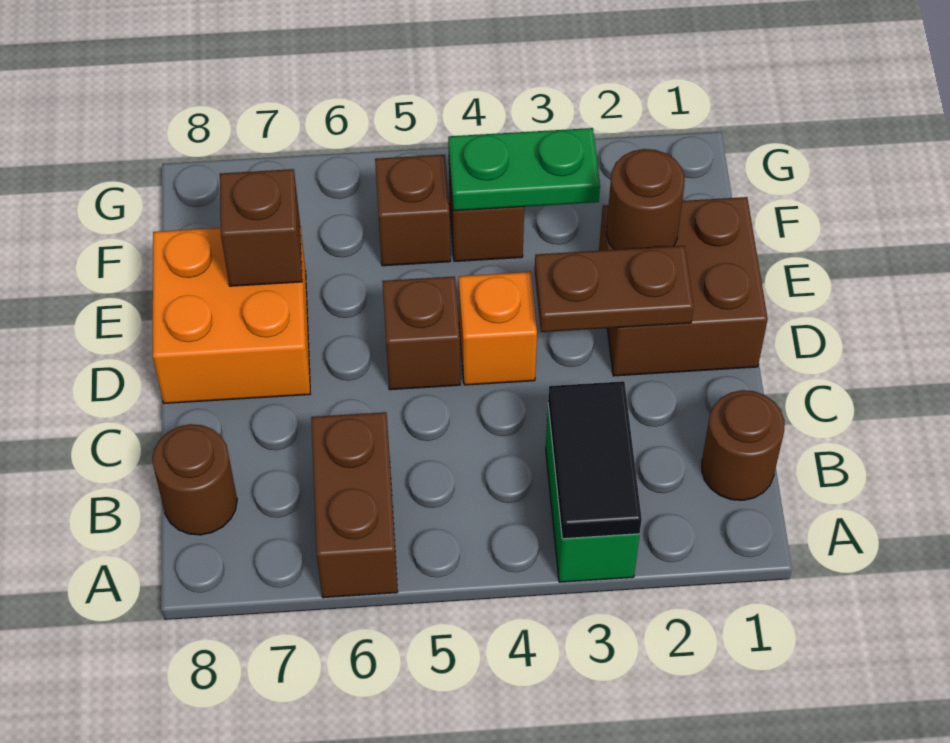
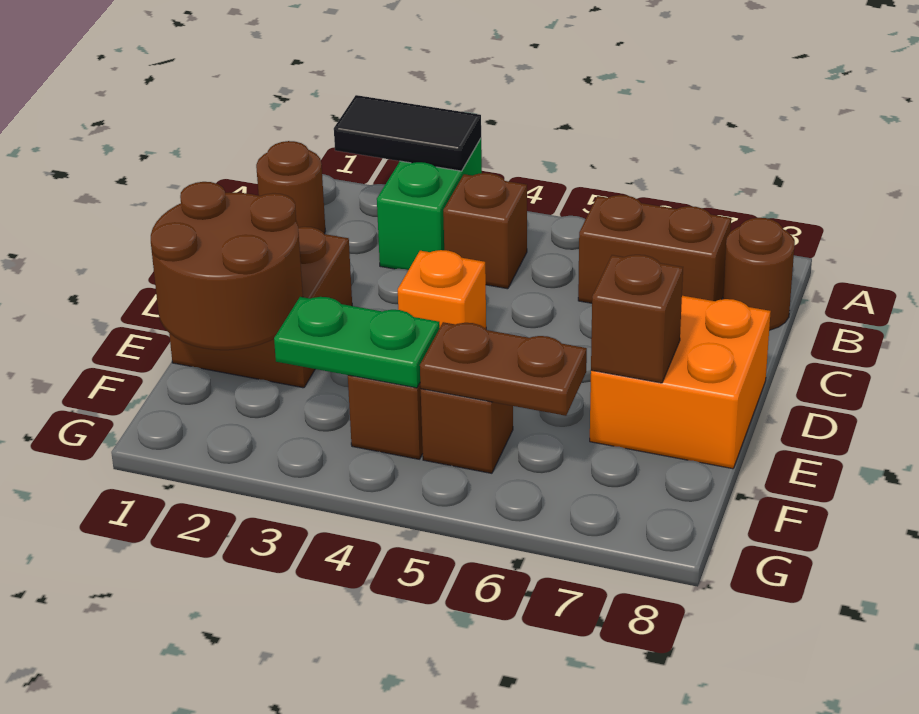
black 1x2 tile [548,381,642,539] -> black 1x2 tile turned to [334,95,481,171]
brown 1x2 brick [311,412,398,598] -> brown 1x2 brick turned to [578,195,731,303]
brown 1x2 plate [535,246,694,332] -> brown 1x2 plate moved to [420,322,587,416]
brown 1x1 brick [383,277,460,390] -> brown 1x1 brick moved to [443,173,527,289]
brown 1x1 round brick [606,149,685,250] -> brown 2x2 round brick [151,182,303,350]

